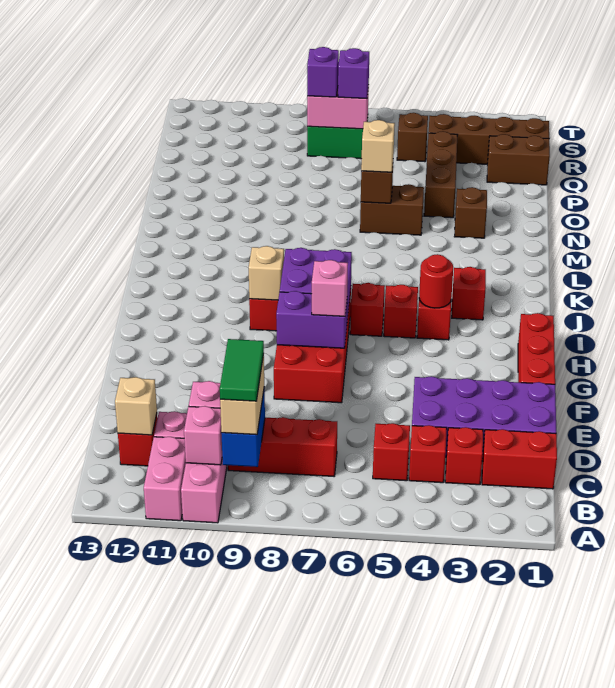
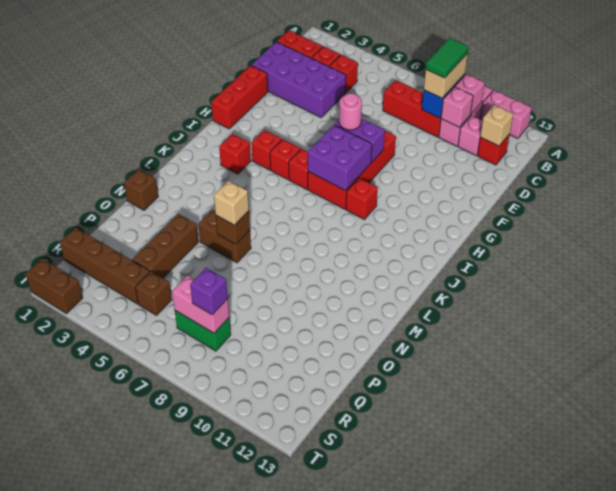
pink 1x2 brick [144,437,186,521] -> pink 1x2 brick turned to [480,90,532,138]
red 1x1 brick [373,423,410,481] -> none
pink 1x1 brick [312,260,348,316] -> pink 1x1 round brick [339,93,362,130]
red 1x1 round brick [419,254,453,308] -> none
tan 1x1 brick [249,246,284,300] -> none
brown 1x1 brick [454,187,487,238] -> brown 1x1 brick moved to [124,169,158,210]
brown 1x2 brick [487,134,550,185] -> brown 1x2 brick moved to [26,258,82,314]
purple 1x1 brick [338,48,369,99] -> none

